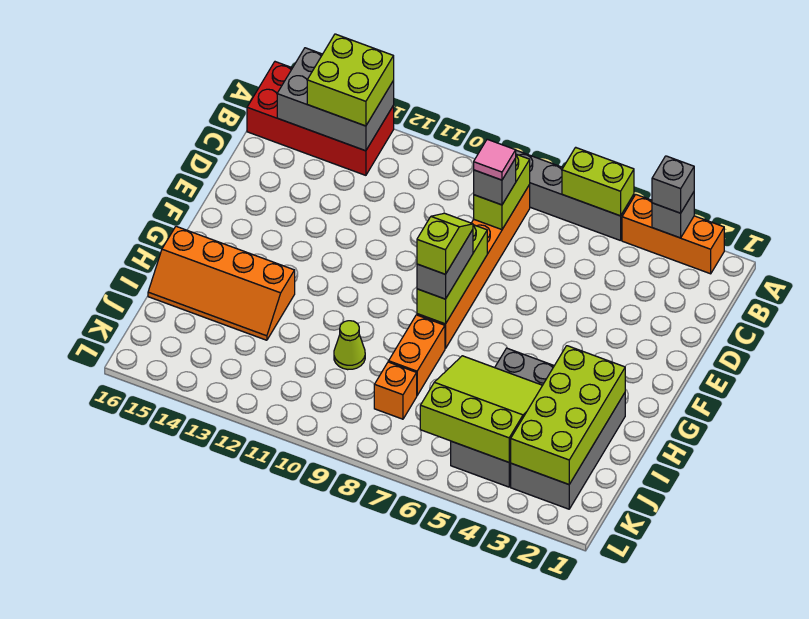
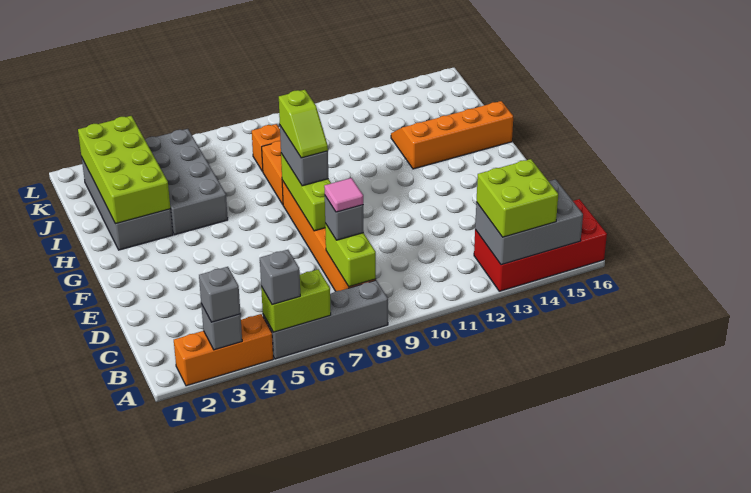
none -> grey 1x1 brick [260,250,300,305]
lime 3x3 slope [420,356,542,462] -> none
lime 1x1 cone [334,321,365,370] -> none

